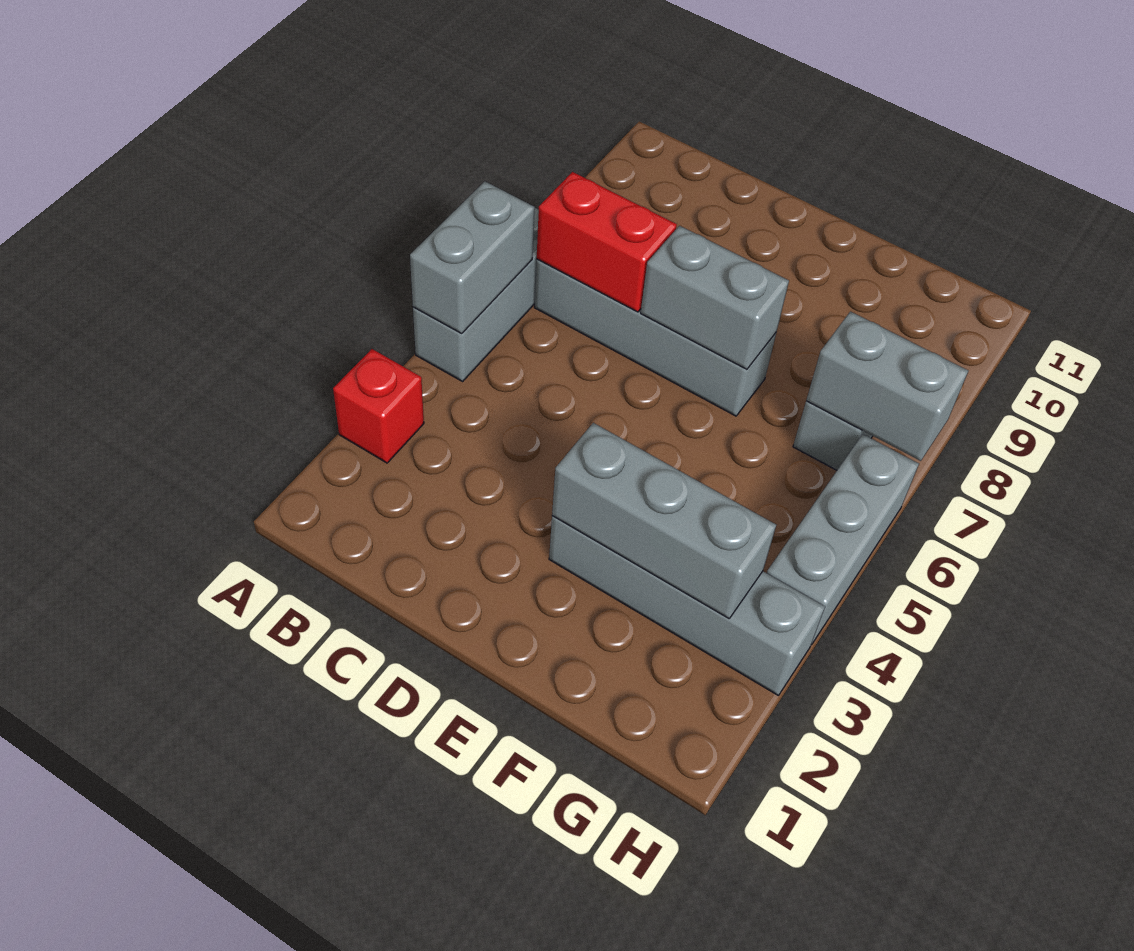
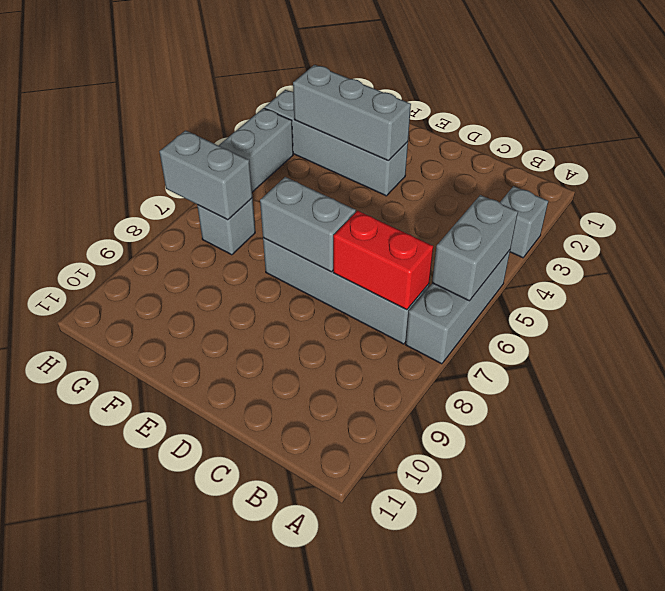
red 1x1 brick [333,349,424,463] -> grey 1x1 brick [500,186,548,258]

